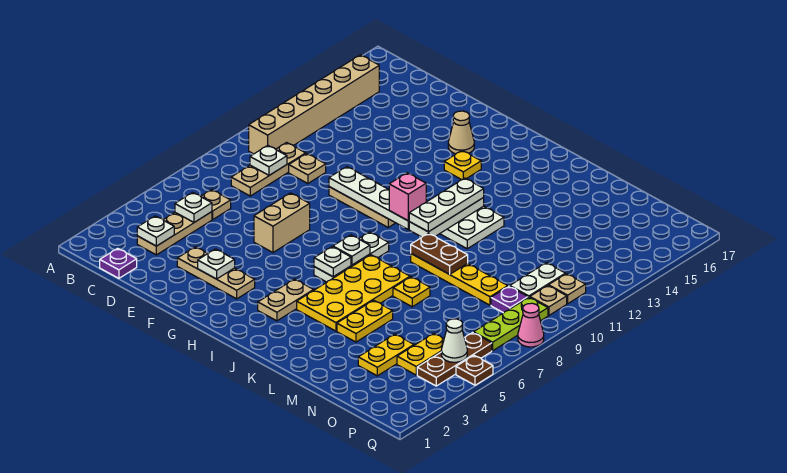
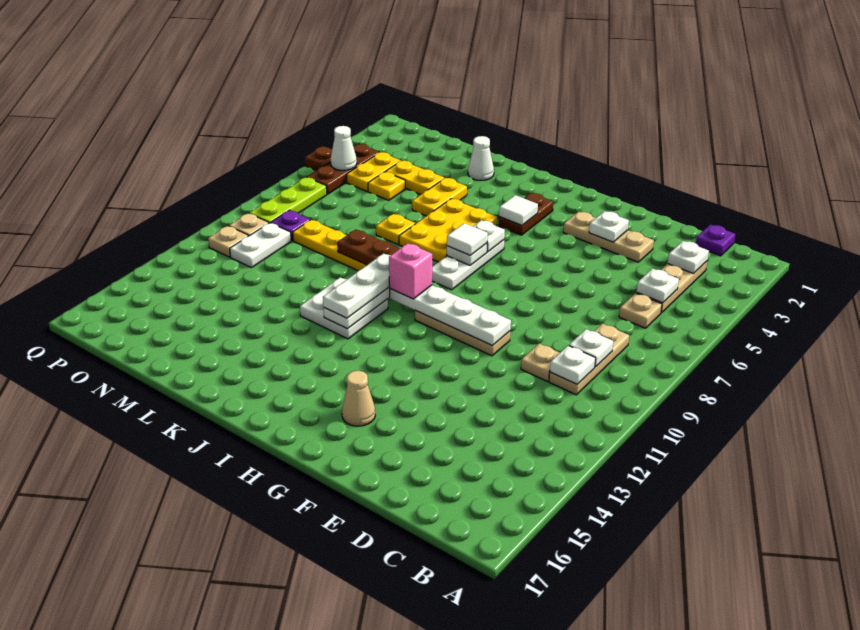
tan 1x6 brick [249,55,379,154] -> none
none -> white 1x1 plate [550,346,596,384]
tan 1x2 brick [254,193,310,252] -> none
yellow 1x1 plate [444,151,481,180] -> yellow 1x1 plate moved to [368,172,405,200]
tan 1x2 plate [258,279,314,321] -> brown 1x2 plate [499,193,553,235]
none -> white 1x1 tile [499,195,538,225]
none -> white 1x1 tile [447,223,488,255]
yellow 2x4 plate [297,255,410,331] -> yellow 2x3 plate [399,199,497,262]
none -> white 1x1 cone [468,136,494,180]
yellow 1x2 plate [358,334,414,376] -> yellow 1x2 plate turned to [385,161,444,195]
pink 1x1 cone [518,303,544,347] -> none

